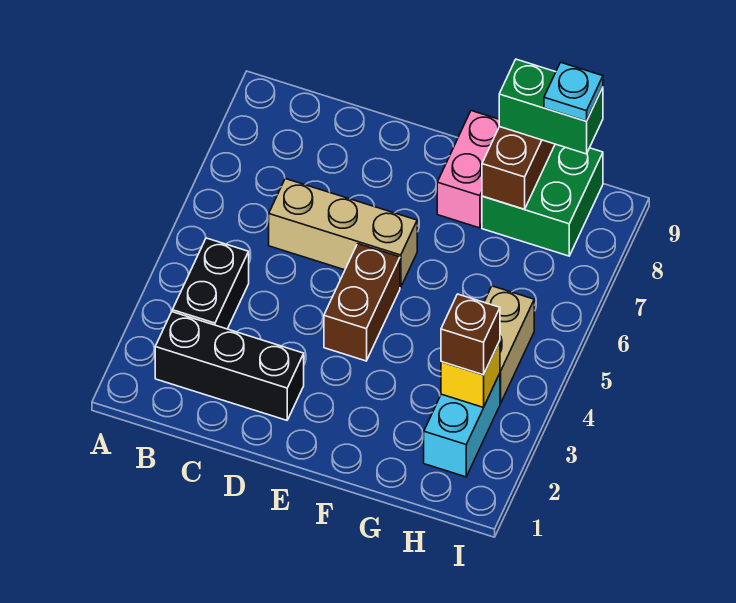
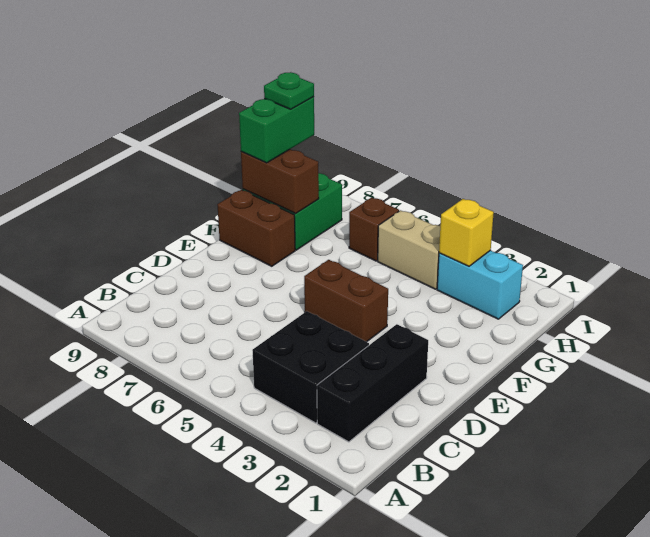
black 1x2 brick [172,238,249,329] -> black 2x2 brick [252,311,369,423]
tan 1x3 brick [269,179,417,287] -> none
pink 1x2 brick [437,111,499,228] -> brown 1x2 brick [217,190,295,266]
brown 1x1 brick [441,294,500,375] -> brown 1x1 brick moved to [349,198,399,261]
cyan 1x1 plate [544,62,603,121] -> green 1x1 plate [264,72,314,109]

